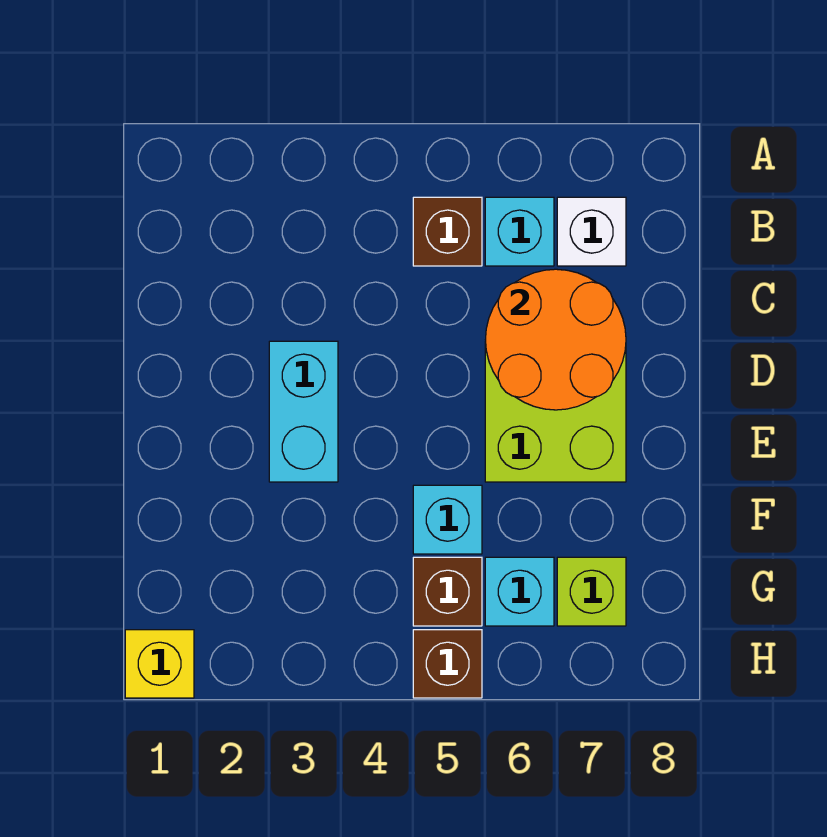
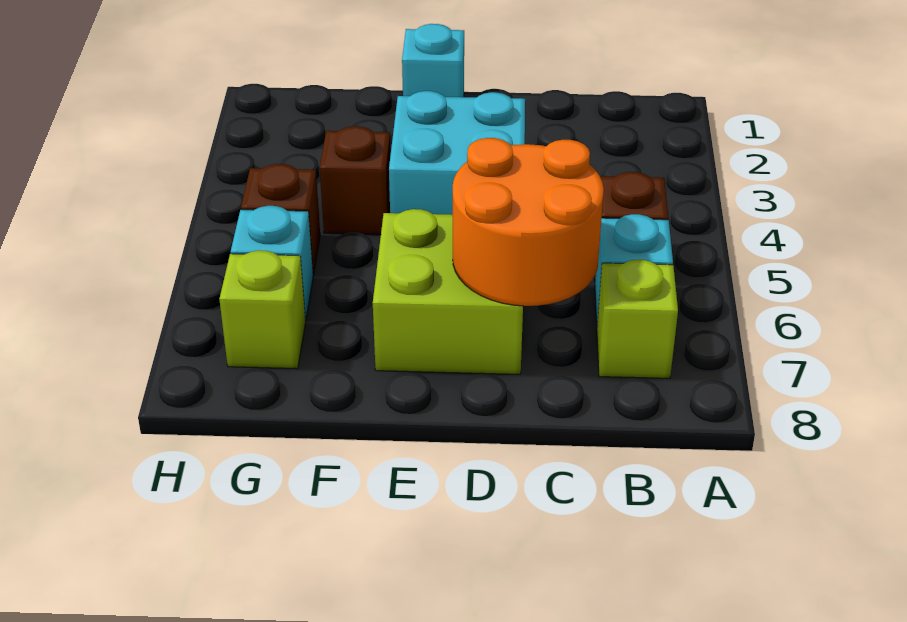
white 1x1 brick [557,197,626,266] -> lime 1x1 brick [597,260,678,378]
cyan 1x2 brick [269,341,338,482] -> cyan 2x2 brick [389,91,525,215]
cyan 1x1 brick [413,485,482,554] -> cyan 1x1 brick moved to [402,24,464,97]
yellow 1x1 brick [125,630,194,698] -> none
brown 1x1 brick [413,630,482,698] -> brown 1x1 brick moved to [320,126,391,235]

